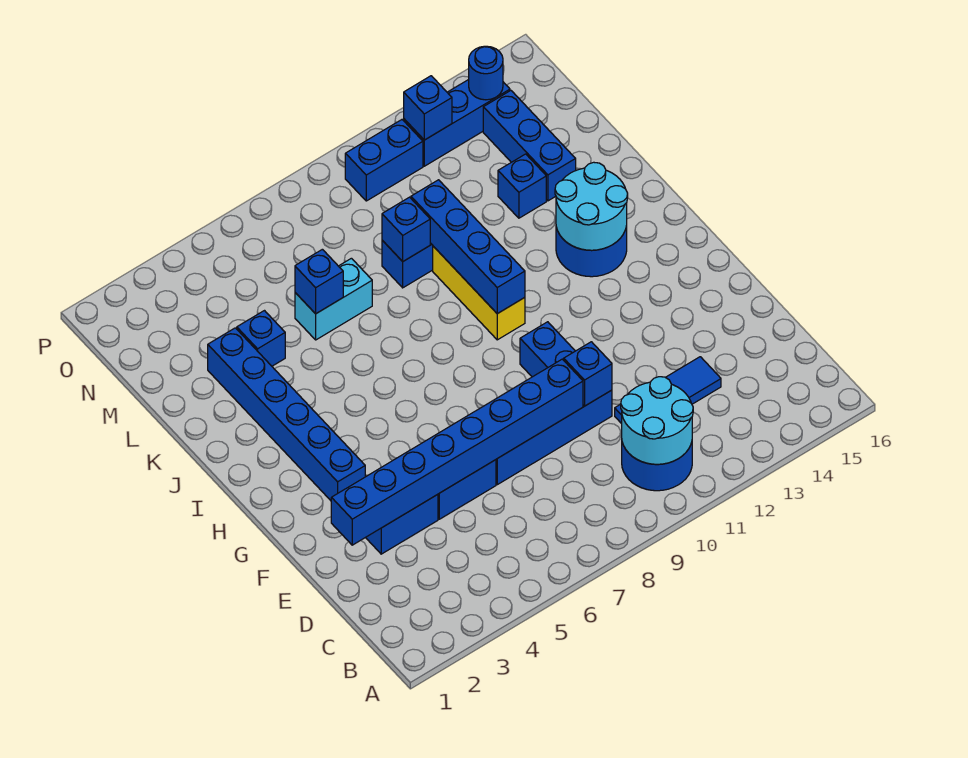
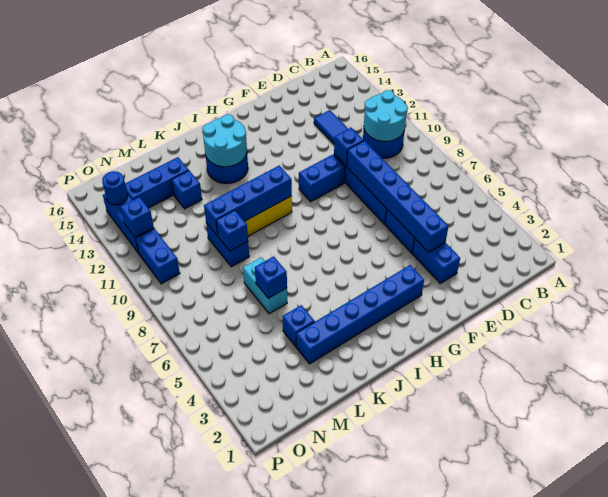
blue 1x8 brick [331,359,583,545] -> blue 1x6 brick [346,141,449,252]

